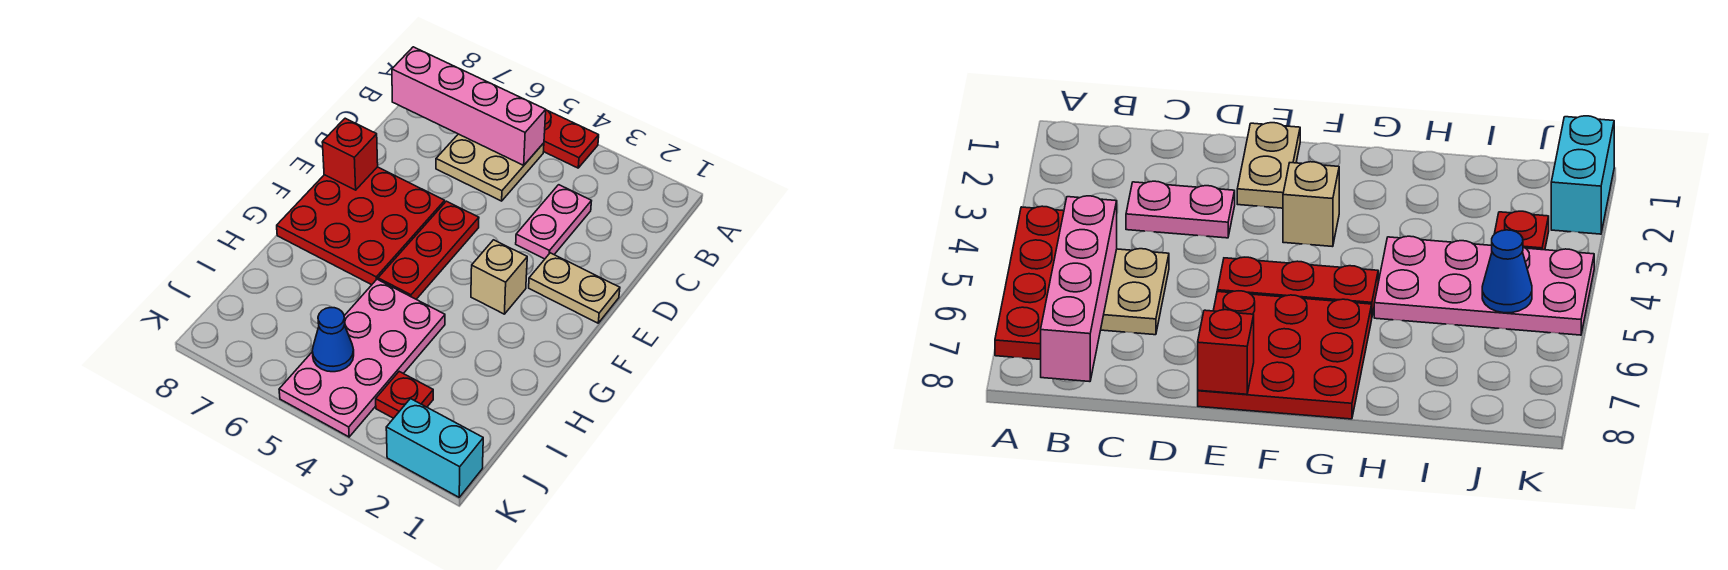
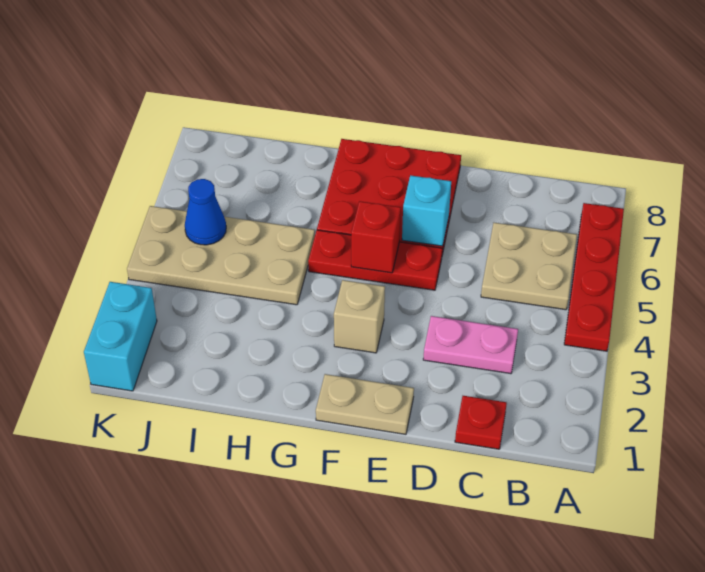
pink 1x4 brick [392,47,546,165] -> none
tan 1x2 plate [529,253,620,323] -> tan 1x2 plate turned to [316,374,414,434]
none -> cyan 1x1 brick [402,175,451,246]
red 1x1 brick [322,118,378,190] -> red 1x1 brick moved to [351,201,401,273]
pink 2x4 plate [279,279,445,437] -> tan 2x4 plate [127,206,315,305]
red 1x1 plate [376,372,433,418] -> red 1x1 plate moved to [455,396,507,449]

